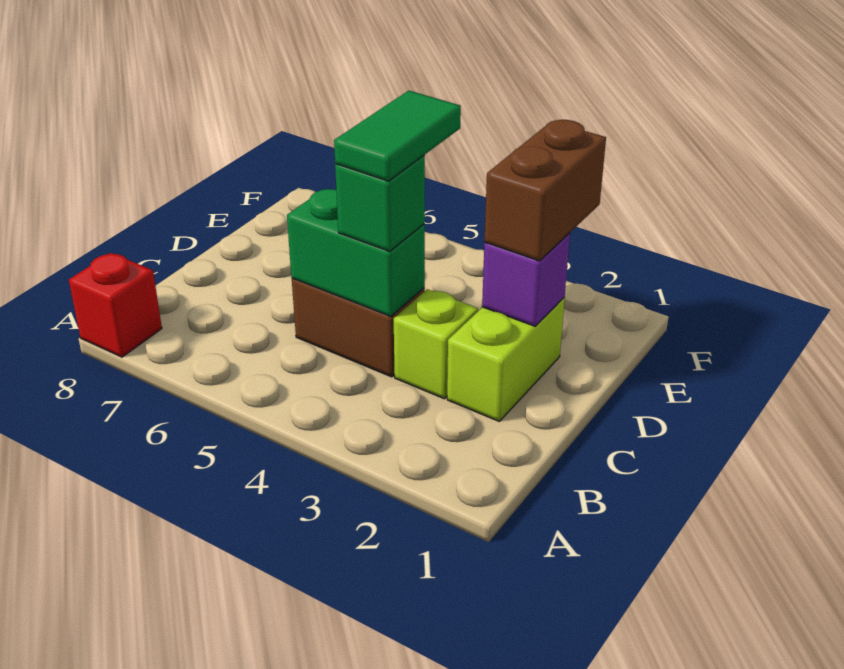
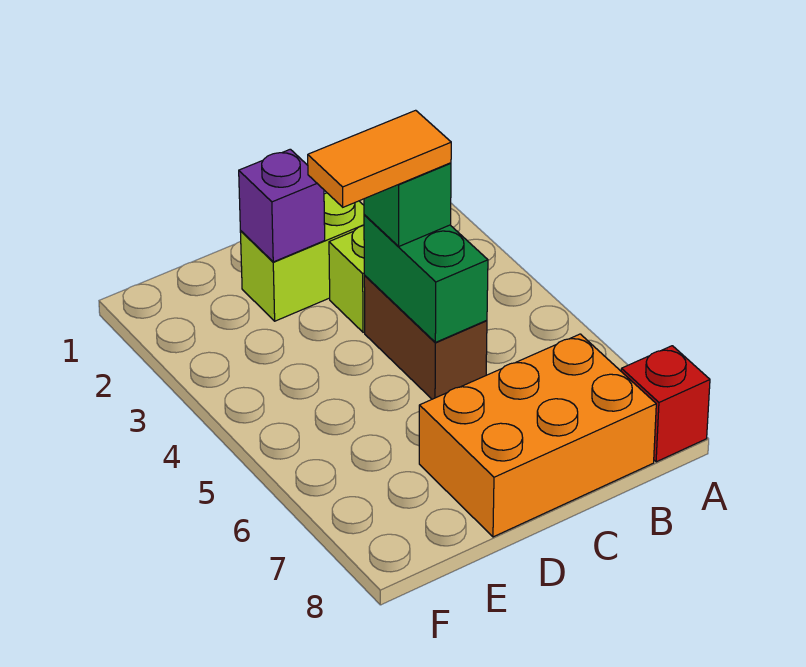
none -> orange 2x3 brick [419,334,656,537]
green 1x2 tile [334,91,461,181] -> orange 1x2 tile [308,110,451,207]
brown 1x2 brick [484,120,606,261] -> none

